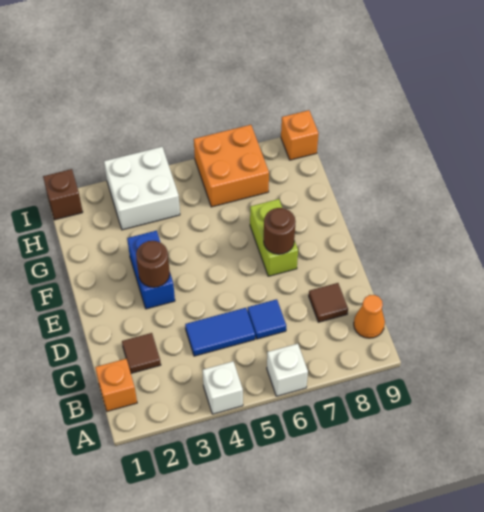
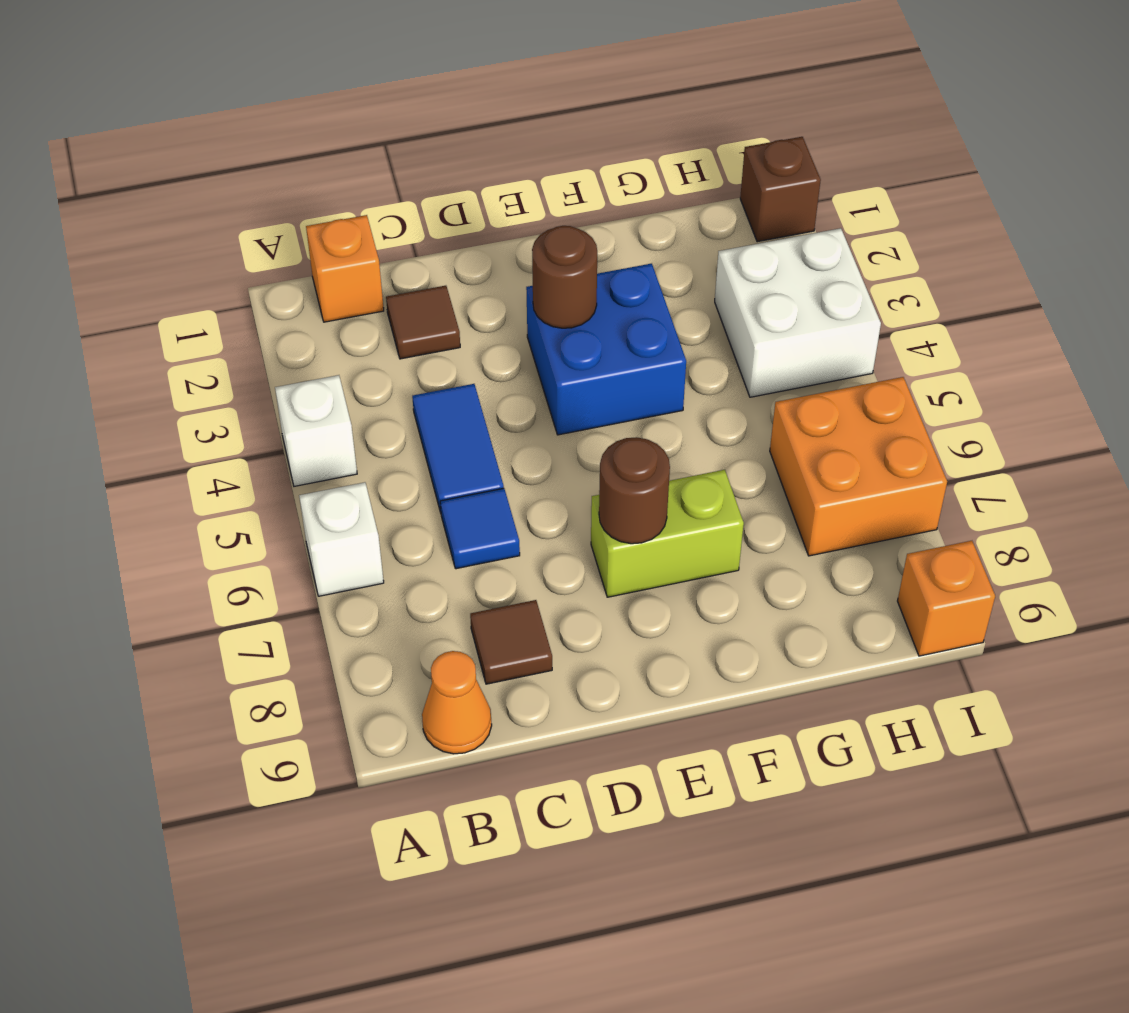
blue 1x2 brick [127,231,175,309] -> blue 2x2 brick [526,264,686,435]

